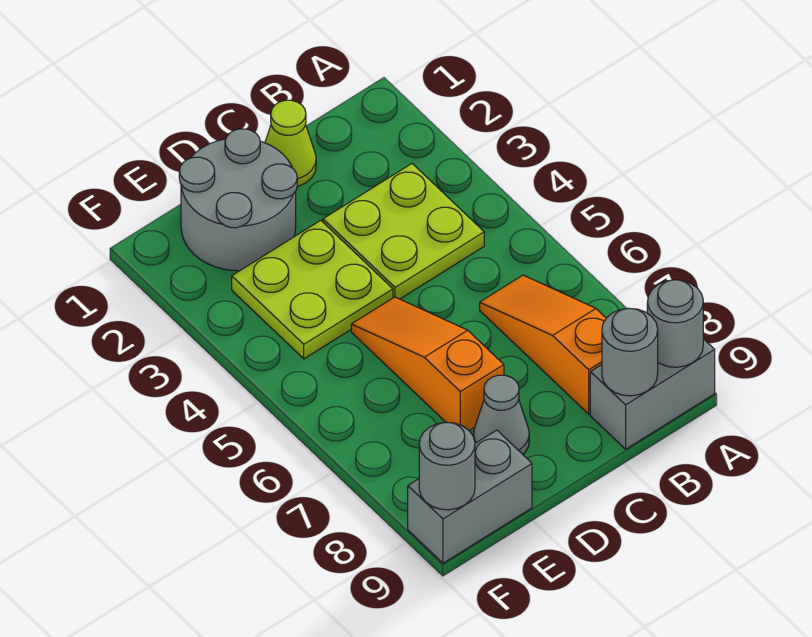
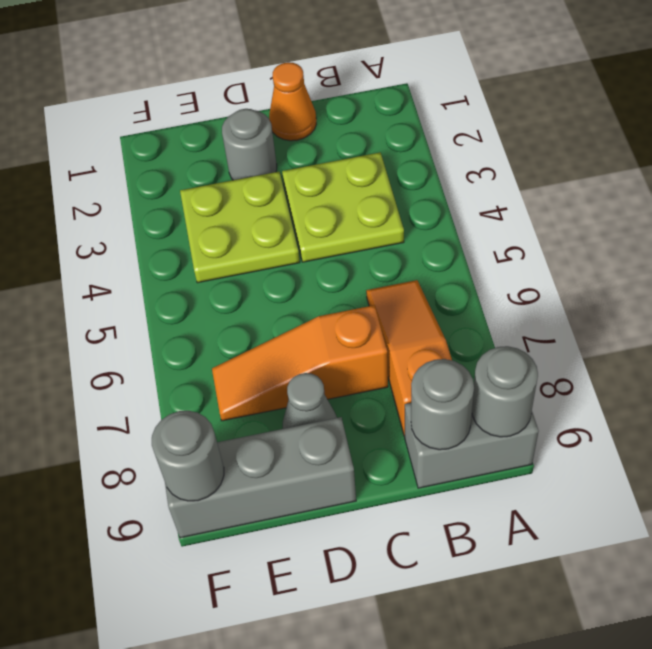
lime 1x1 cone [265,100,316,186] -> orange 1x1 cone [269,62,316,141]
grey 2x2 round brick [179,129,297,271] -> grey 1x1 round brick [222,109,277,180]
orange 1x3 slope [351,297,504,430] -> orange 1x3 slope turned to [212,305,388,421]
grey 1x2 brick [408,430,532,563] -> grey 1x3 brick [165,417,356,538]

